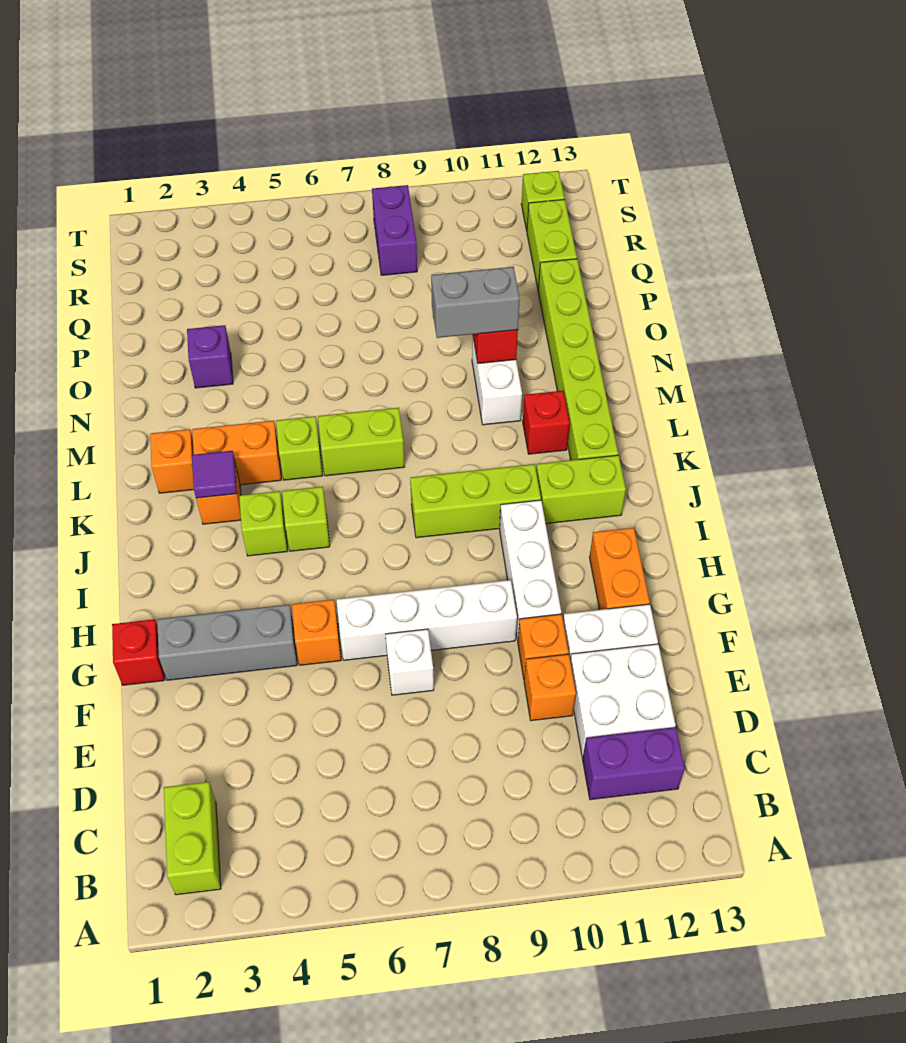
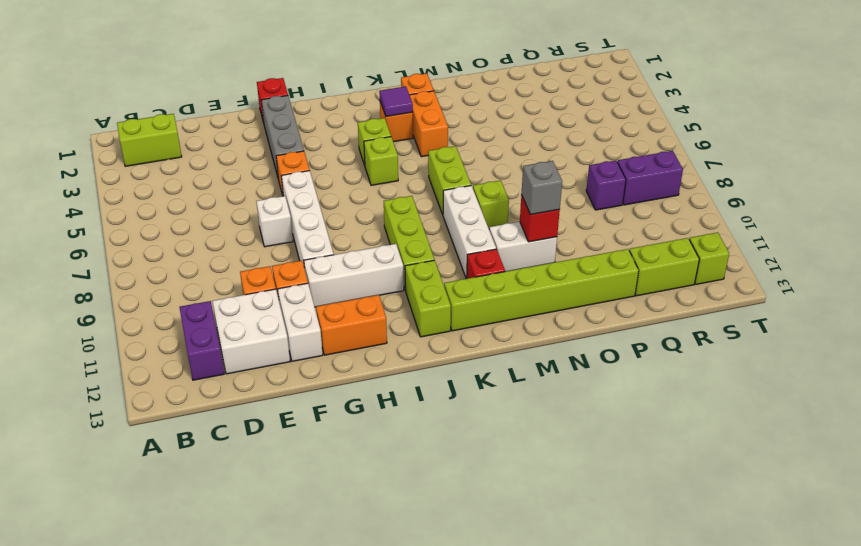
lime 1x1 brick [276,416,323,480] -> lime 1x1 brick moved to [473,180,509,228]
none -> white 1x3 brick [443,186,496,278]
grey 1x2 brick [431,267,520,338] -> grey 1x1 brick [521,161,562,215]
purple 1x1 brick [187,325,233,388] -> purple 1x1 brick moved to [586,160,626,210]

